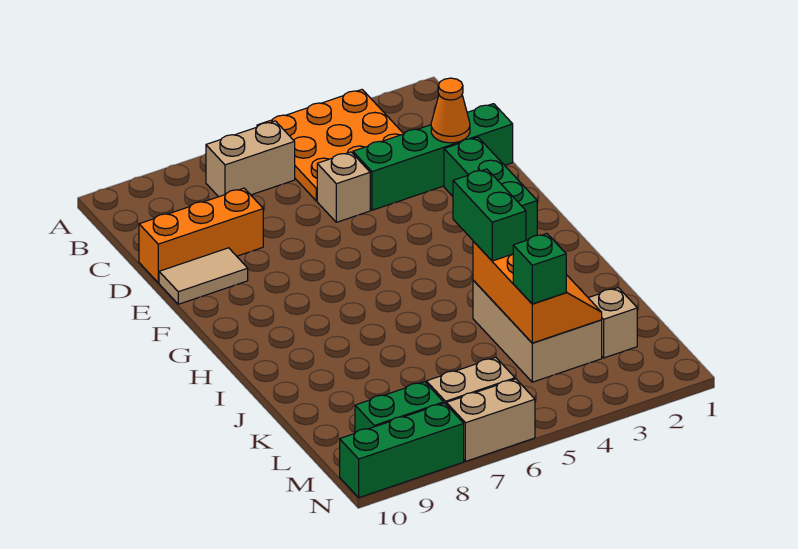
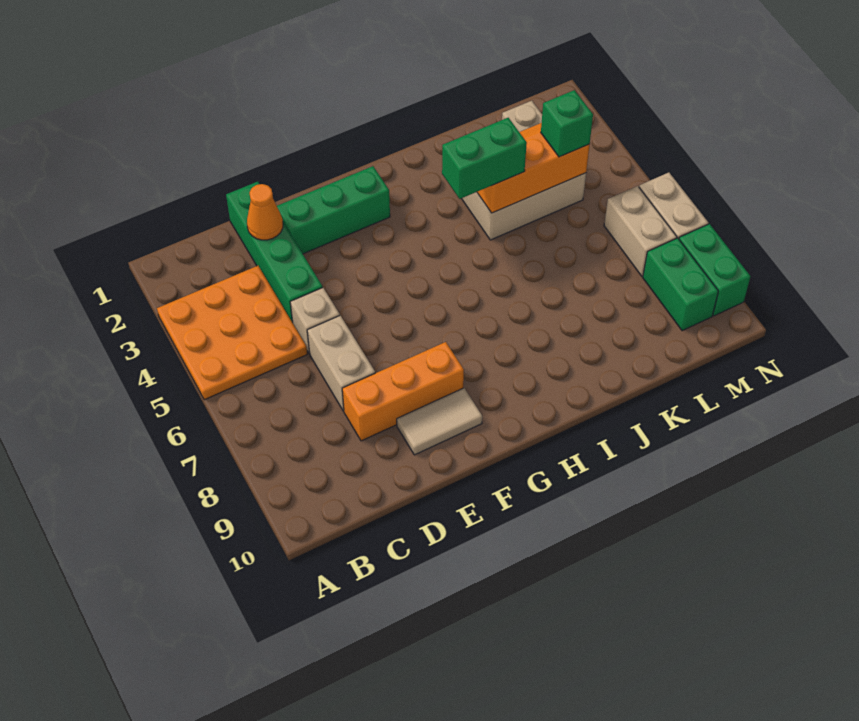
tan 1x2 brick [206,121,295,197] -> tan 1x2 brick moved to [307,316,375,411]
orange 1x3 brick [139,188,263,283] -> orange 1x3 brick turned to [342,342,464,441]
tan 1x2 tile [159,248,248,304] -> tan 1x2 tile turned to [397,388,482,455]
green 1x3 brick [340,403,464,498] -> green 1x2 brick [679,224,750,316]

